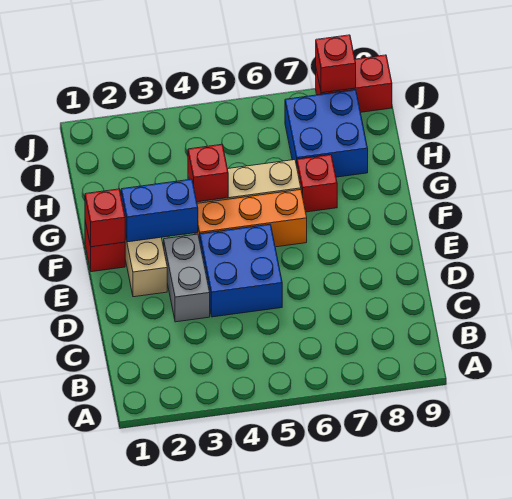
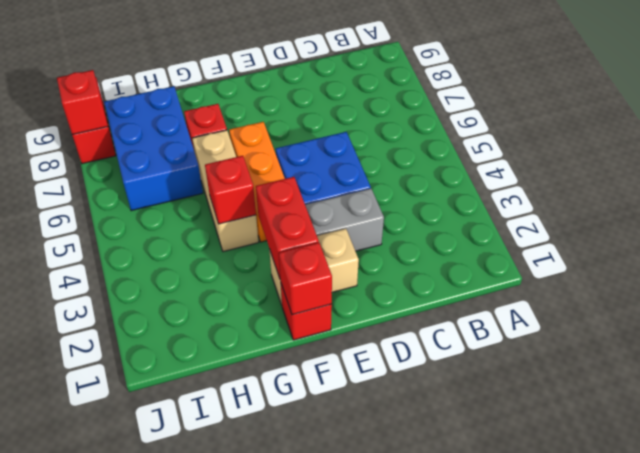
blue 1x2 brick [121,179,198,242] -> red 1x2 brick [256,177,319,278]
blue 2x2 brick [285,90,368,177] -> blue 2x3 brick [104,86,203,211]

